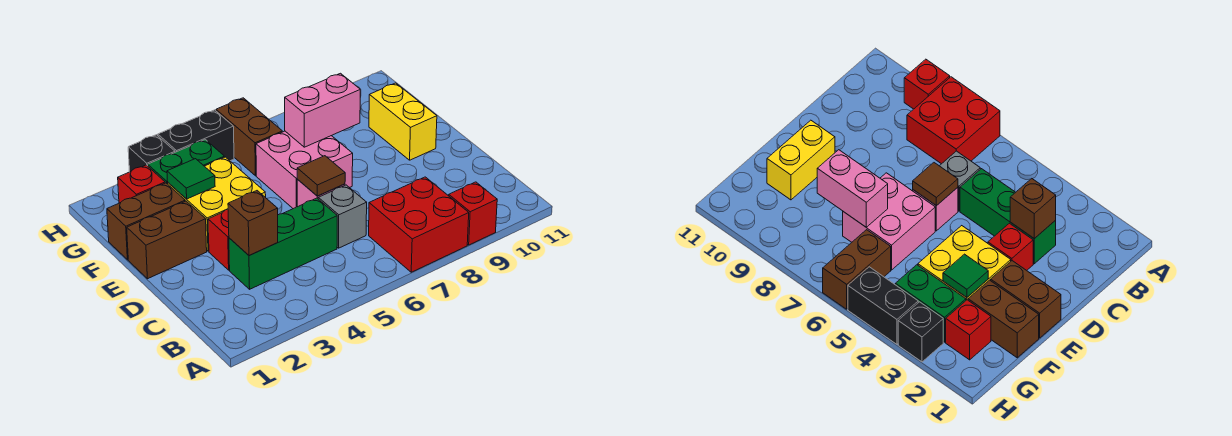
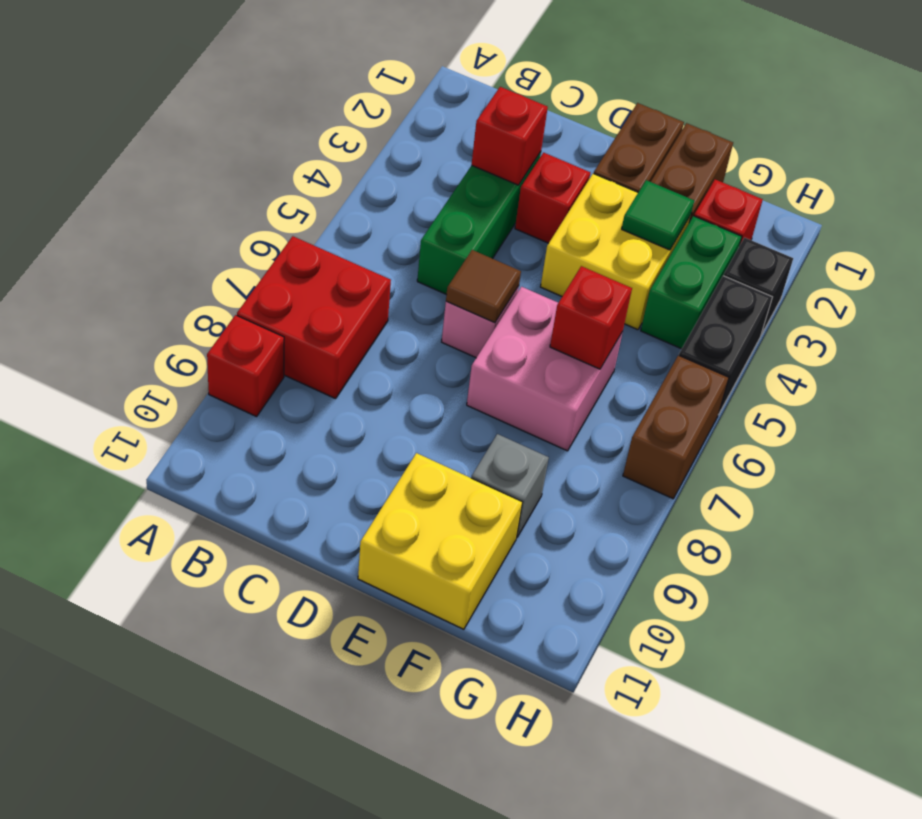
brown 1x1 brick [228,191,278,256] -> red 1x1 brick [472,87,548,185]
grey 1x1 brick [318,185,367,248] -> grey 1x1 brick moved to [472,434,549,537]
yellow 1x2 brick [369,83,437,160] -> yellow 2x2 brick [358,453,522,629]
none -> red 1x1 brick [550,266,632,369]
pink 1x2 brick [285,73,360,147] -> none
brown 1x2 brick [216,98,282,176] -> brown 1x2 brick turned to [623,355,729,499]

